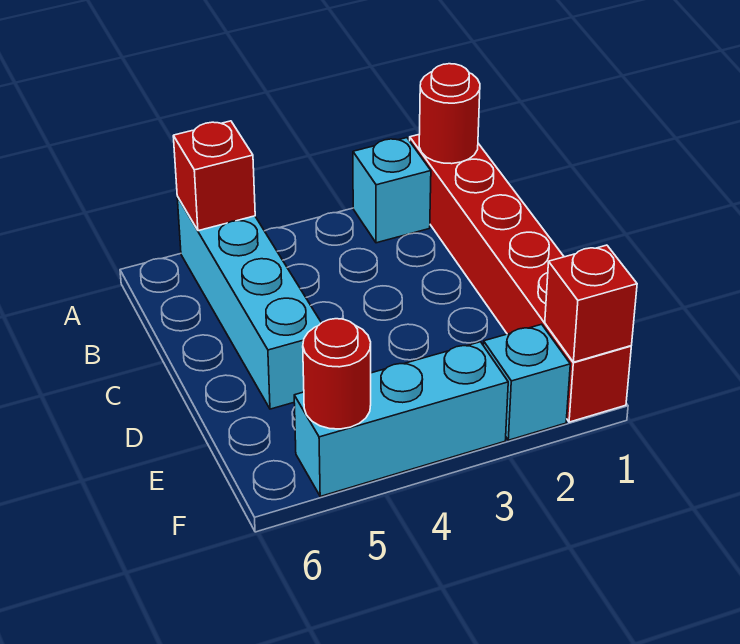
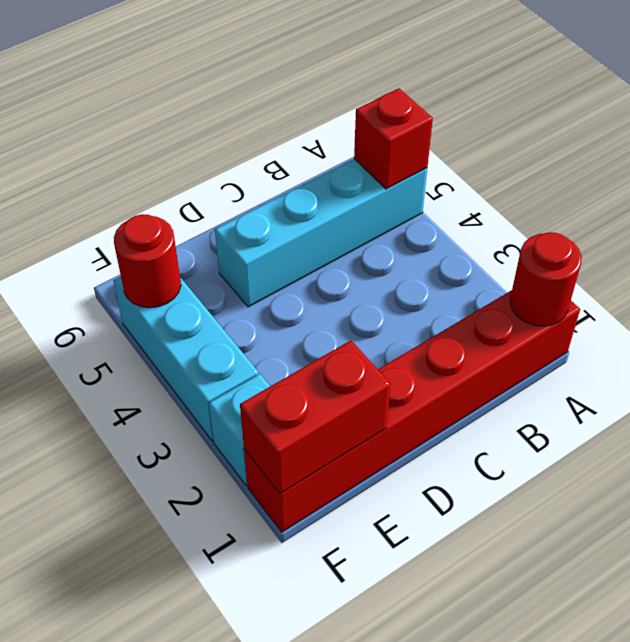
cyan 1x1 brick [353,138,431,243] -> none
red 1x1 brick [545,245,637,362] -> red 1x2 brick [240,340,391,494]

